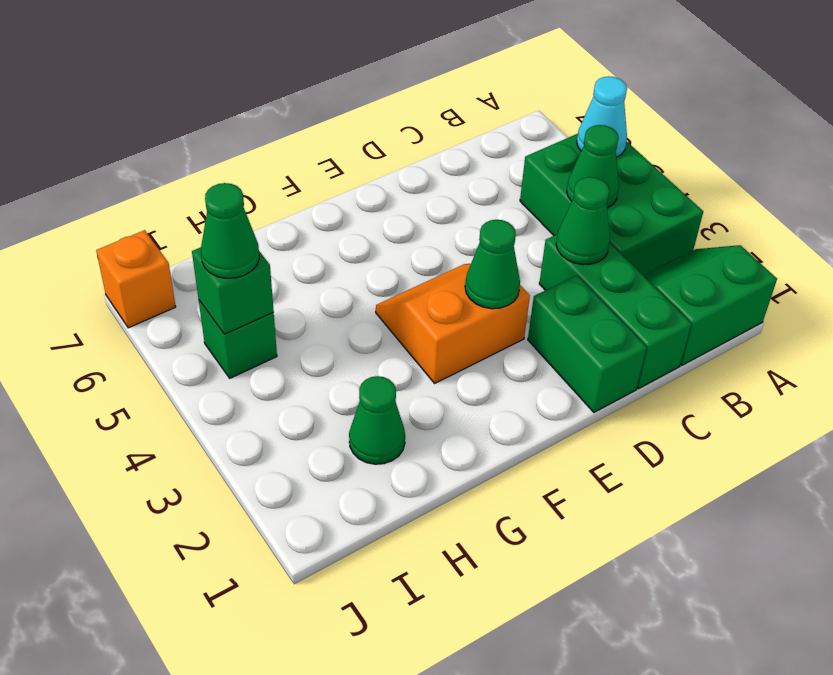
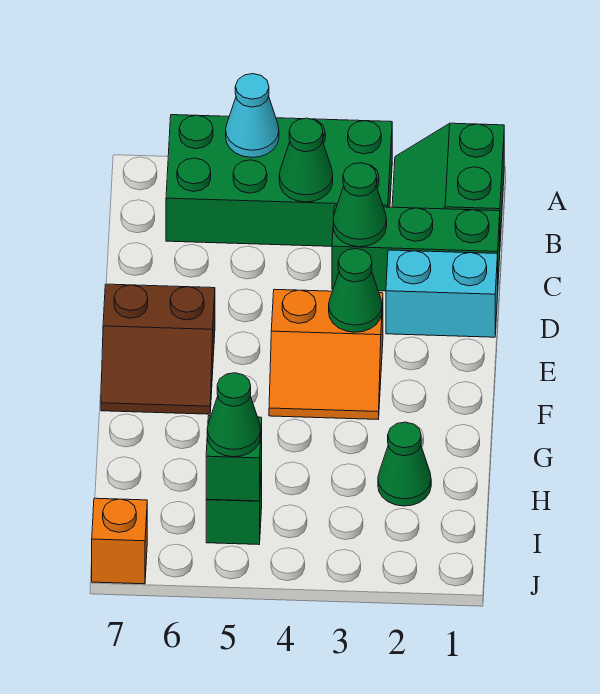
green 2x3 brick [520,134,703,275] -> green 2x4 brick [166,115,392,246]
green 1x2 brick [528,275,647,412] -> cyan 1x2 brick [386,250,498,337]
orange 2x2 slope [376,264,530,383] -> orange 2x2 slope turned to [269,289,383,419]
none -> brown 2x2 slope [101,284,215,414]

